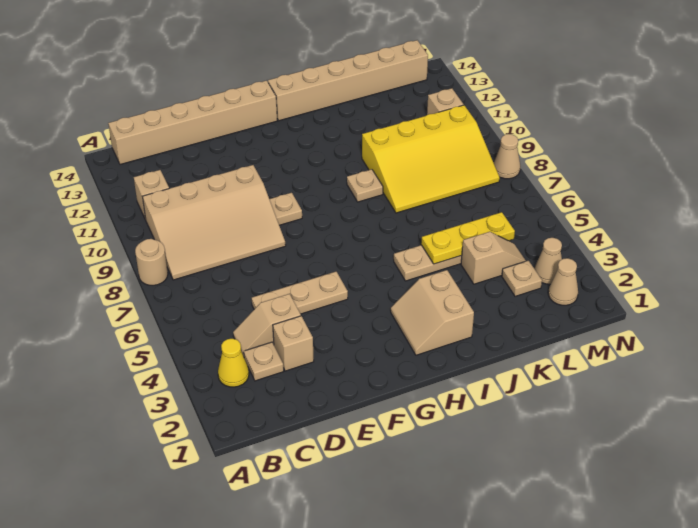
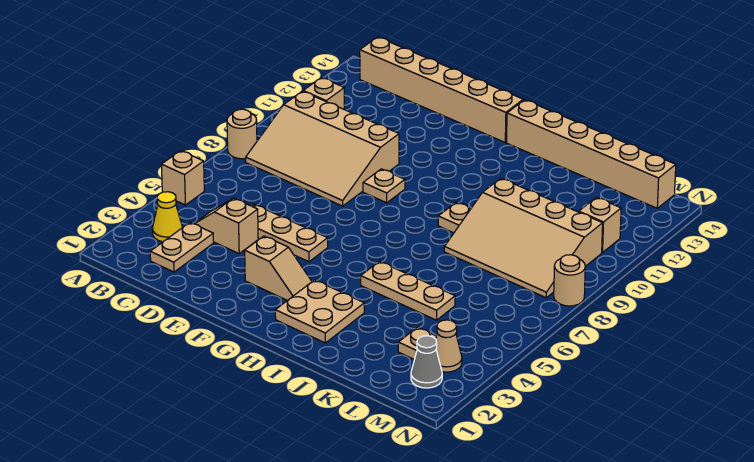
tan 1x1 plate [244,342,284,381] -> tan 1x2 plate [150,223,214,272]
tan 1x1 brick [273,316,314,371] -> tan 1x1 brick moved to [161,151,204,205]
tan 2x2 slope [391,270,474,355] -> tan 2x2 plate [275,280,364,343]
yellow 1x3 plate [421,212,515,264] -> none
yellow 3x4 slope [362,105,500,213] -> tan 3x4 slope [444,178,603,298]
tan 1x2 slope [461,232,526,284] -> tan 1x2 slope moved to [245,236,312,300]
tan 1x1 cone [548,258,578,305] -> grey 1x1 cone [411,336,442,388]
tan 1x1 cone [494,134,520,179] -> tan 1x1 round brick [554,255,585,306]

